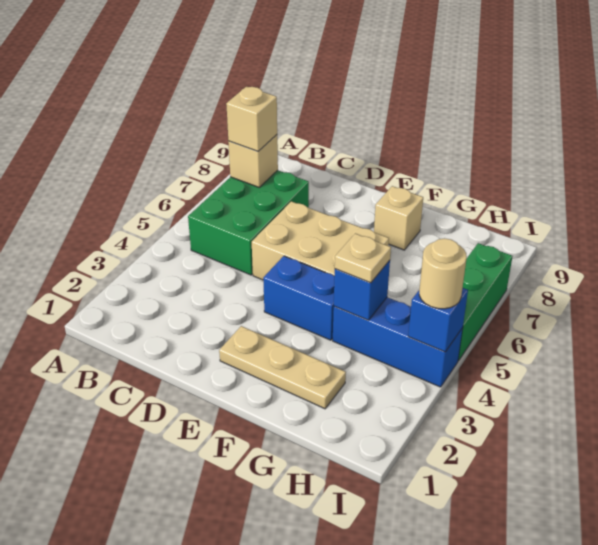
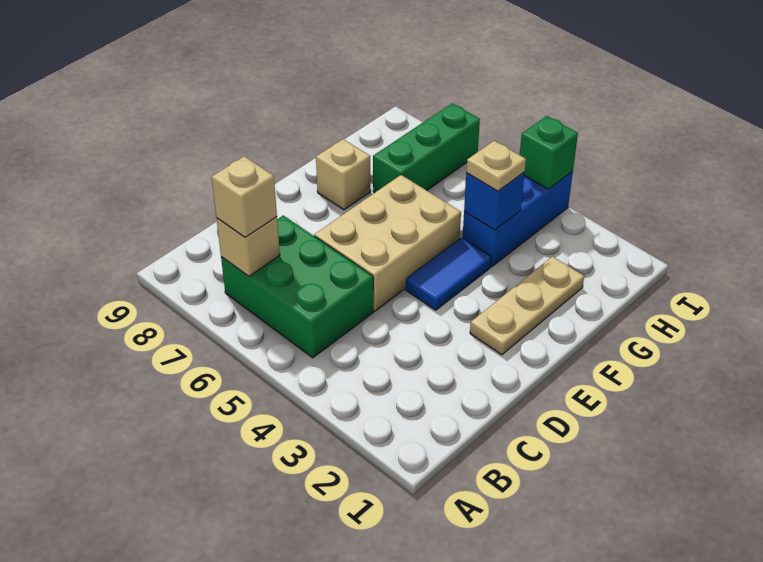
blue 1x2 brick [263,256,335,340] -> blue 1x2 tile [406,238,491,310]
blue 1x1 brick [408,288,468,352] -> green 1x1 brick [520,116,578,189]
tan 1x1 round brick [419,238,467,309] -> none
green 1x3 brick [458,243,513,361] -> green 1x3 brick turned to [373,103,480,193]

